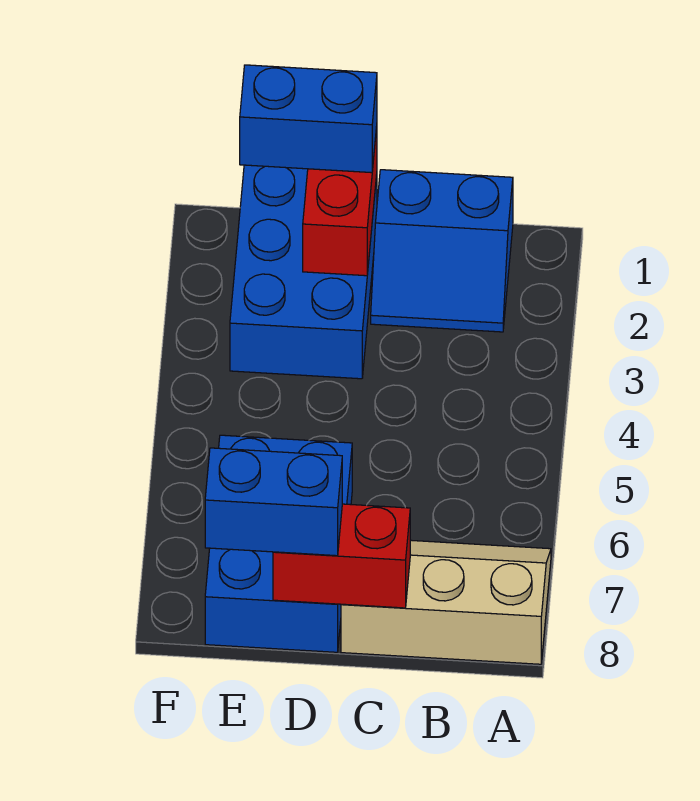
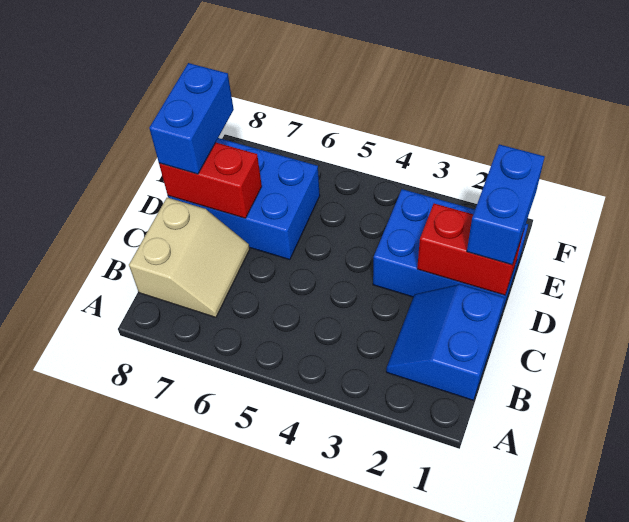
tan 2x3 slope [341,540,551,664] -> tan 2x2 slope [129,198,250,317]
red 1x2 brick [273,504,410,608] -> red 1x2 brick turned to [159,143,262,218]

